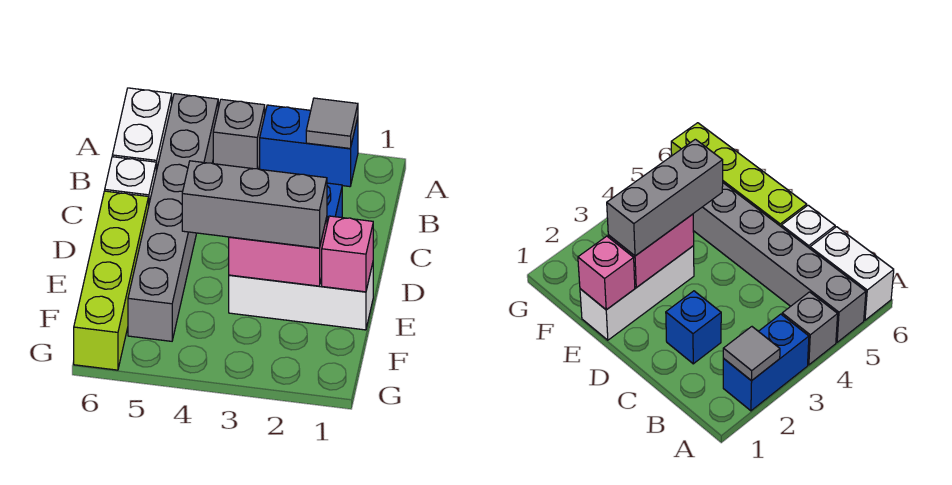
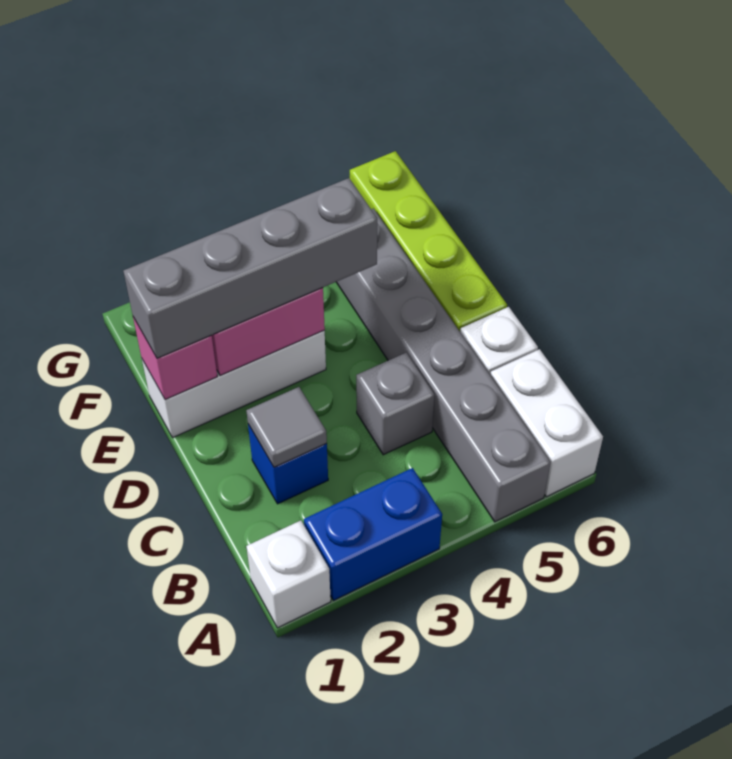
none -> white 1x1 brick [246,520,331,628]
grey 1x1 tile [306,98,358,149] -> grey 1x1 tile moved to [246,387,327,467]
grey 1x1 brick [213,99,265,169] -> grey 1x1 brick moved to [356,353,435,455]
grey 1x3 brick [182,161,327,248] -> grey 1x4 brick [123,178,377,358]

